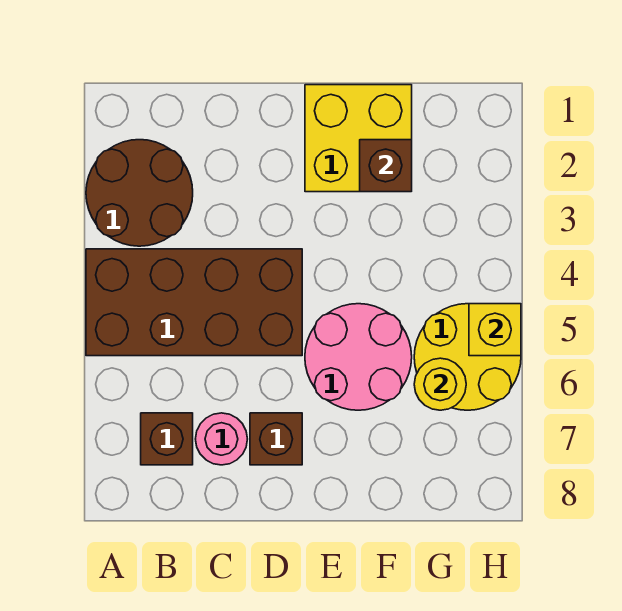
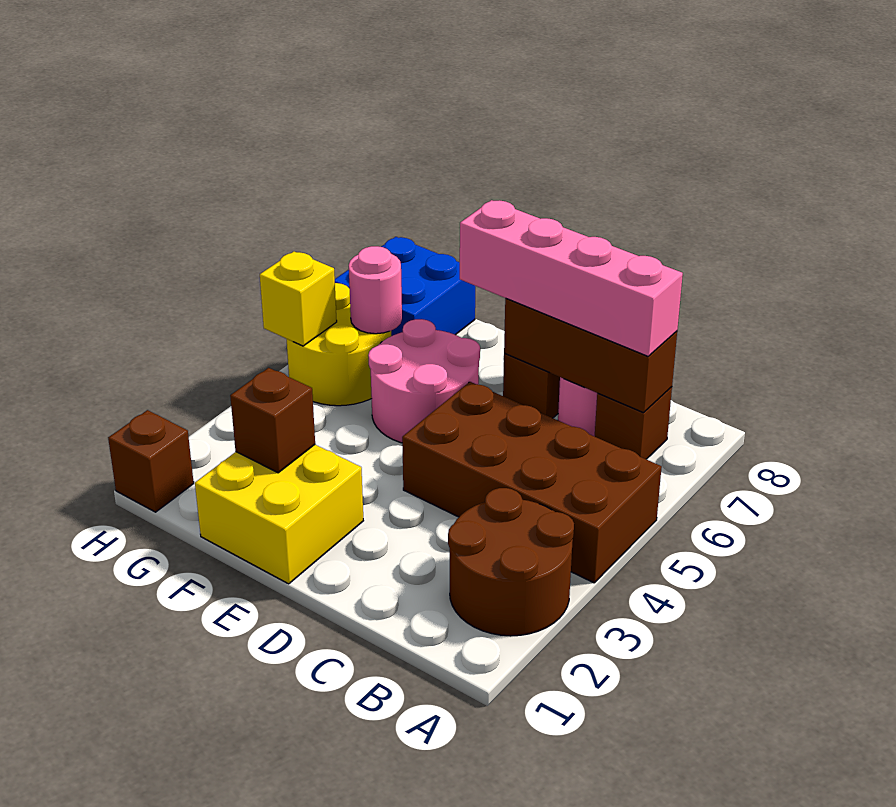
none -> brown 1x3 brick [504,299,677,413]
none -> pink 1x4 brick [460,200,683,356]
yellow 1x1 round brick [414,358,466,410] -> pink 1x1 round brick [349,246,402,334]
none -> blue 2x2 brick [335,237,475,336]
none -> brown 1x1 brick [108,410,194,512]

